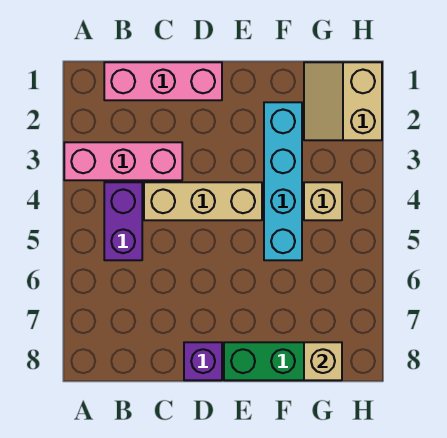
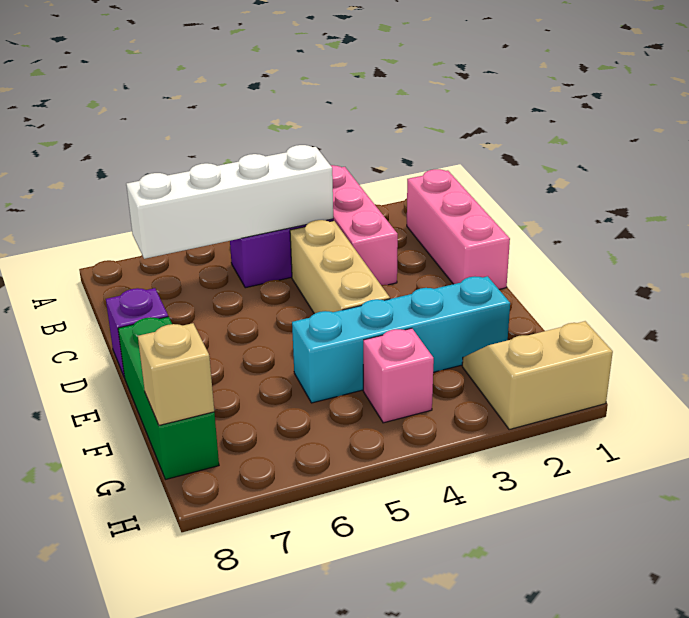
none -> white 1x4 brick [126,145,333,259]
tan 1x1 brick [304,182,342,220] -> pink 1x1 brick [363,328,434,423]

